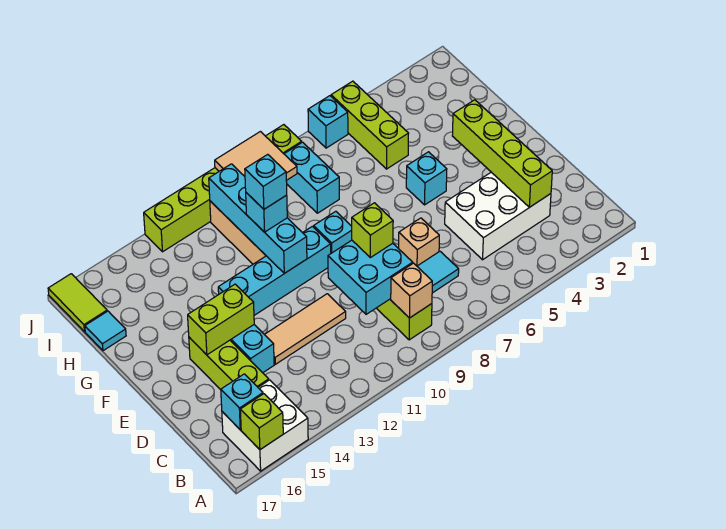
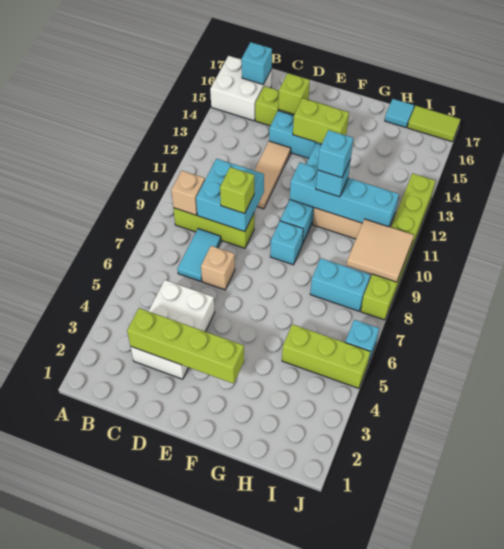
lime 1x1 brick [240,394,283,449] -> lime 1x1 brick moved to [278,73,310,114]
lime 1x2 brick [188,284,254,355] -> lime 1x2 brick turned to [293,98,349,144]
cyan 1x1 brick [406,152,447,205] -> none

